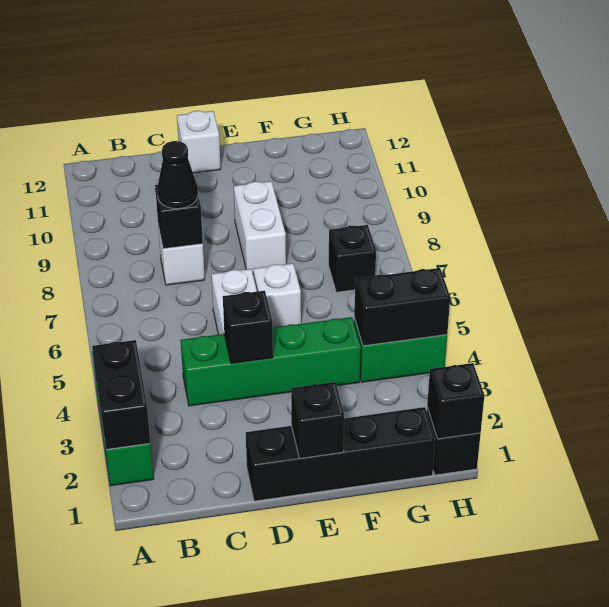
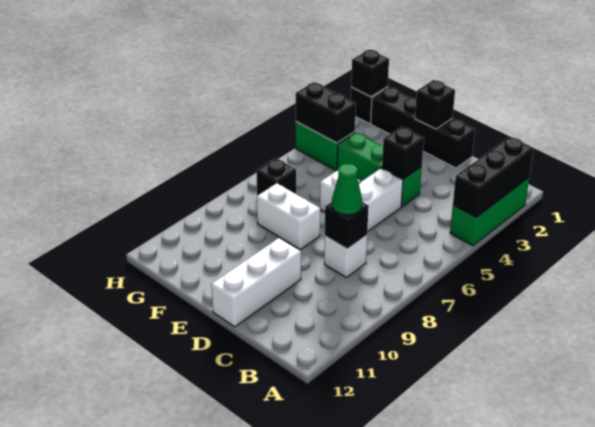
black 1x2 brick [92,340,150,449] -> black 1x3 brick [453,137,534,217]
green 1x4 brick [181,317,361,406] -> green 1x3 brick [337,132,422,207]
black 1x1 cone [157,141,198,209] -> green 1x1 cone [332,164,362,215]
white 1x1 brick [177,111,221,173] -> white 1x3 brick [211,238,301,327]
white 1x2 brick [234,181,286,274] -> white 1x2 brick turned to [257,183,320,250]

